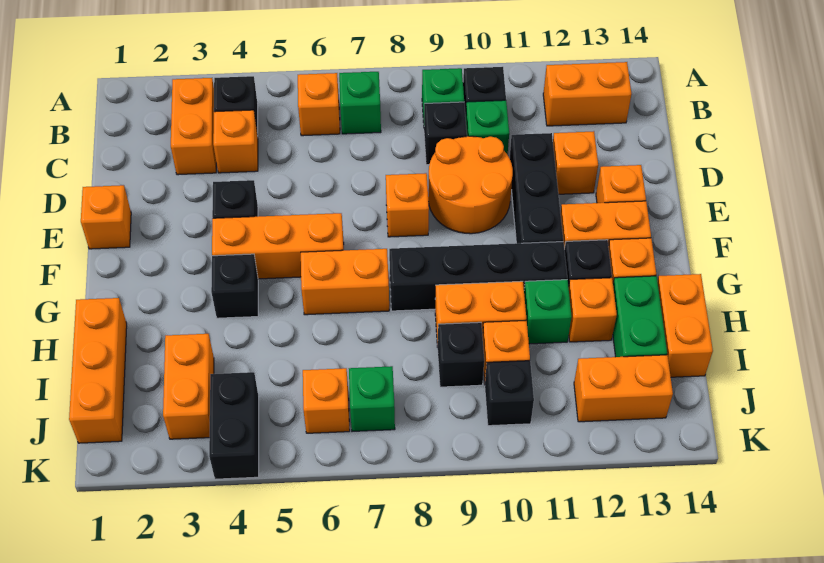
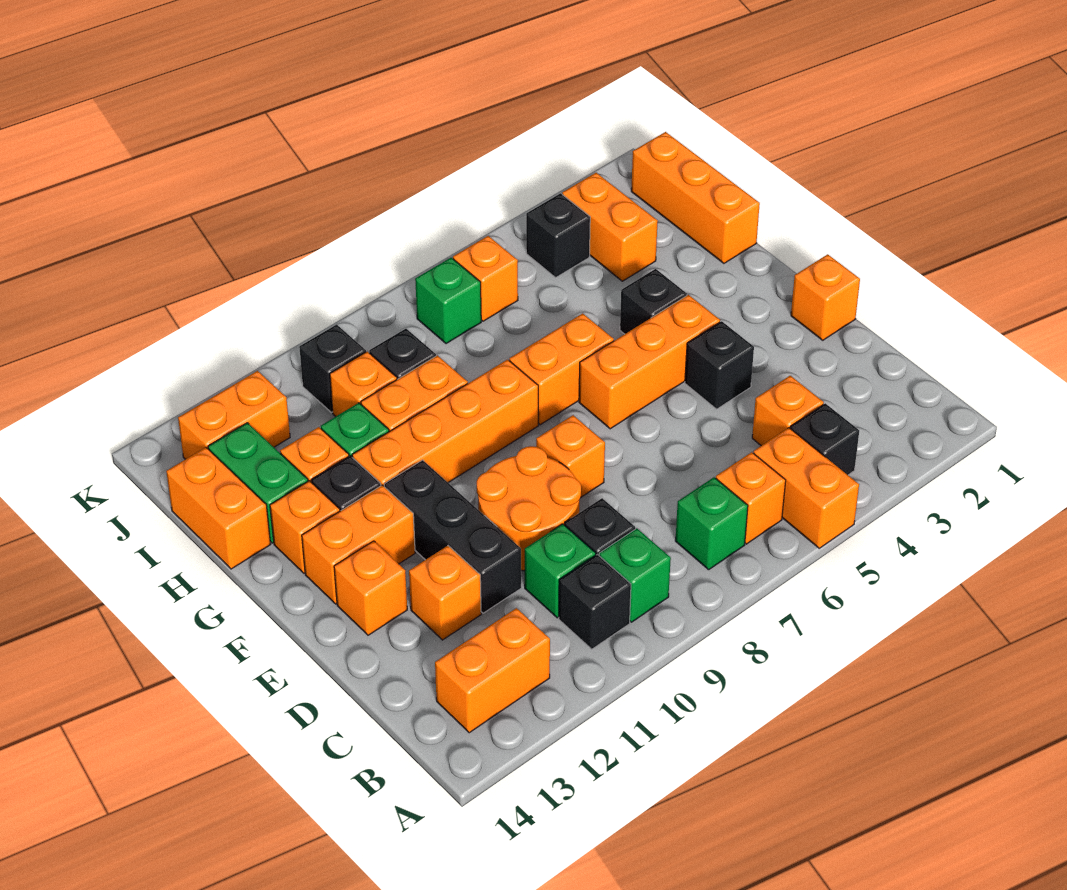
orange 1x2 brick [171,78,216,175] -> orange 1x2 brick moved to [753,428,859,548]
black 1x4 brick [389,242,567,311] -> orange 1x4 brick [352,360,538,486]
black 1x2 brick [209,372,259,479] -> black 1x1 brick [526,193,590,277]

